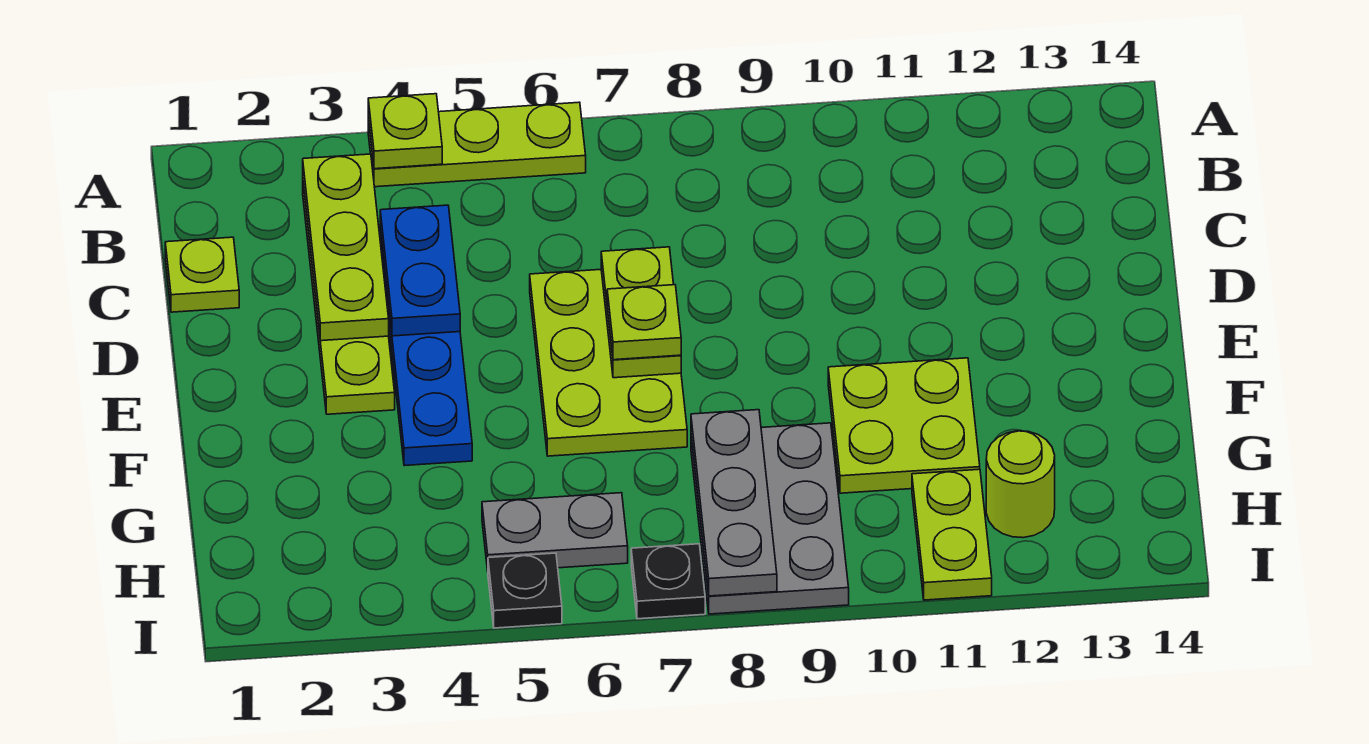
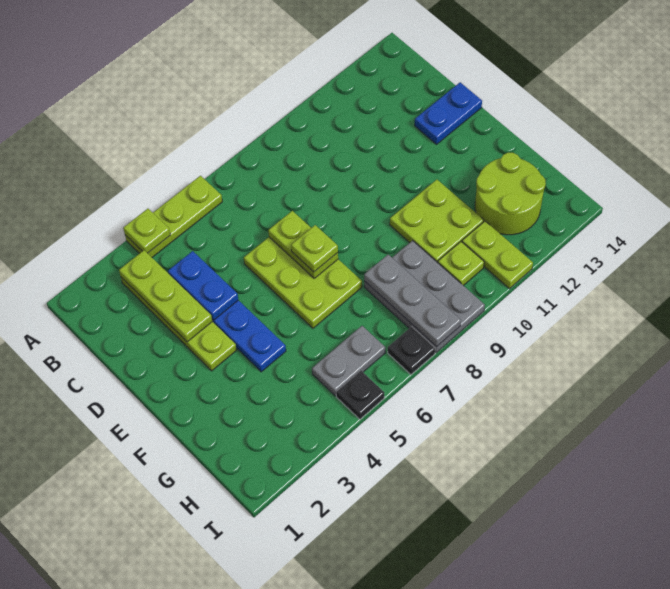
lime 1x1 plate [165,237,239,312] -> lime 1x1 plate moved to [438,242,484,286]
none -> blue 1x2 plate [415,82,482,144]
lime 1x1 round brick [986,431,1055,538] -> lime 2x2 round brick [475,153,546,235]

